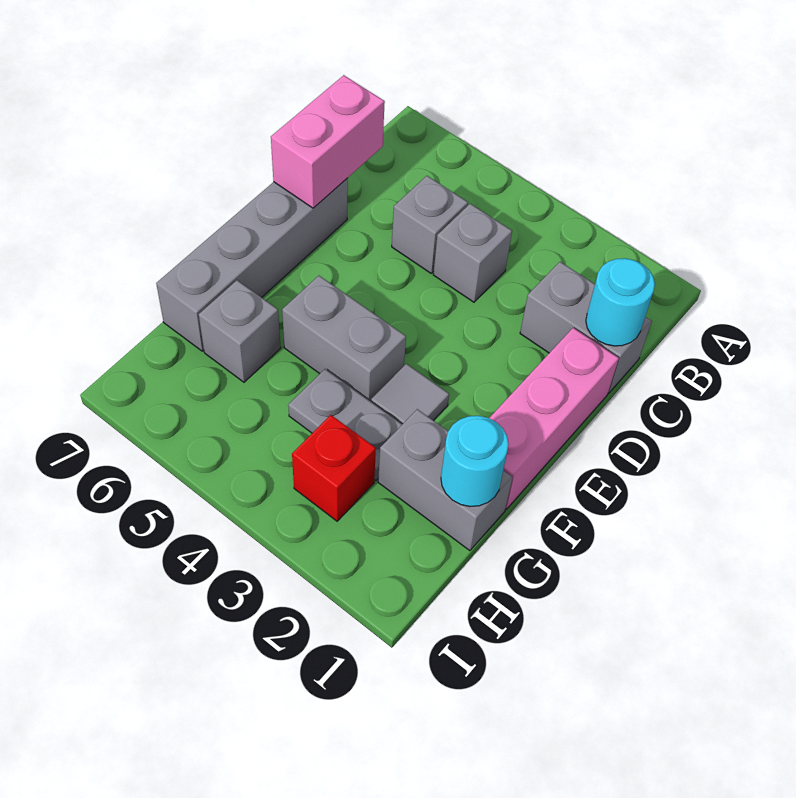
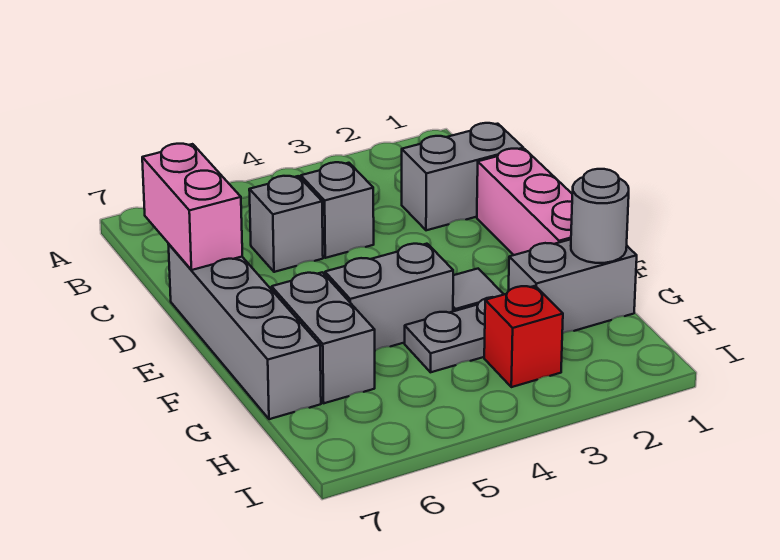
cyan 1x1 round brick [586,258,655,346] -> none
cyan 1x1 round brick [441,416,509,506] -> grey 1x1 round brick [571,169,629,263]
grey 1x1 brick [199,280,281,382] -> grey 1x2 brick [272,272,375,403]

